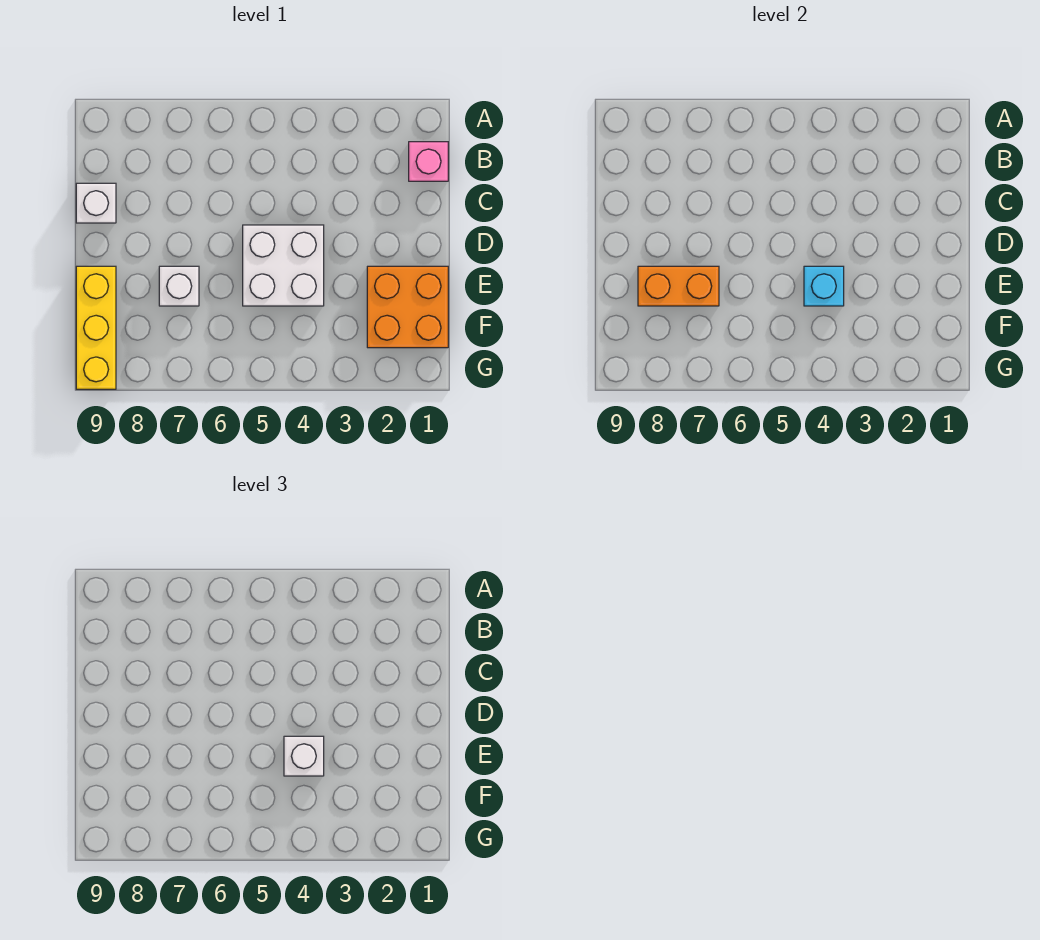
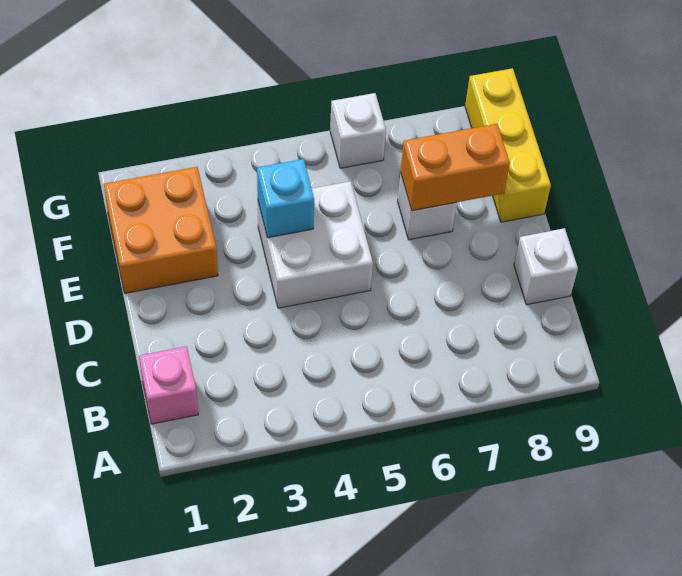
white 1x1 brick [284,736,324,776] -> white 1x1 brick moved to [330,93,386,168]

